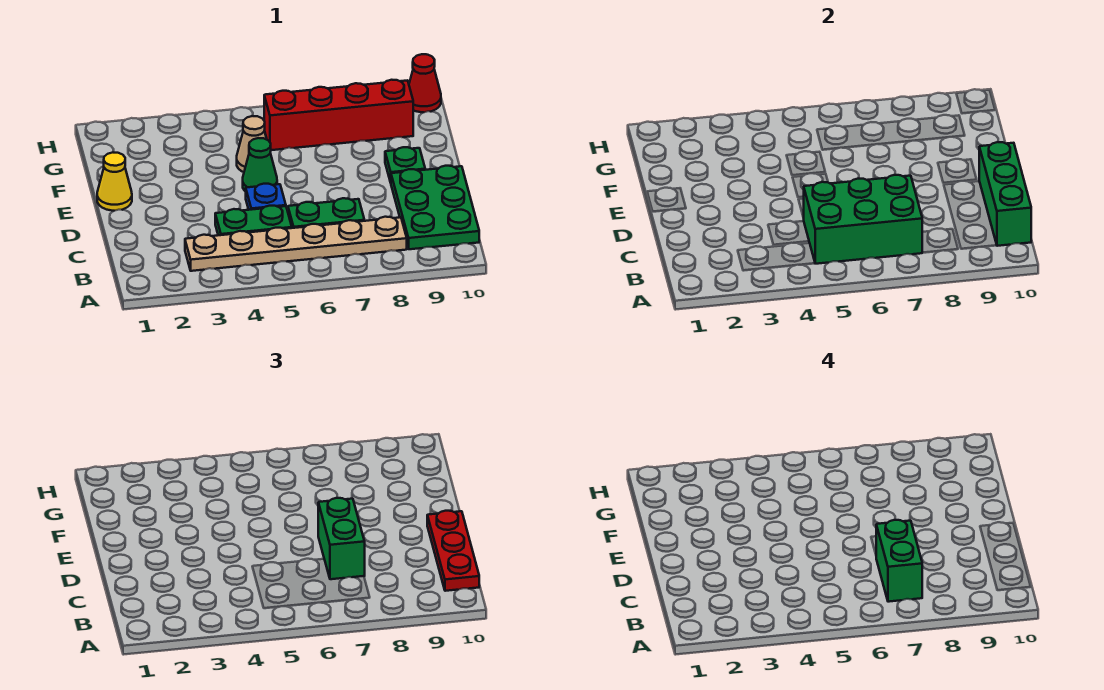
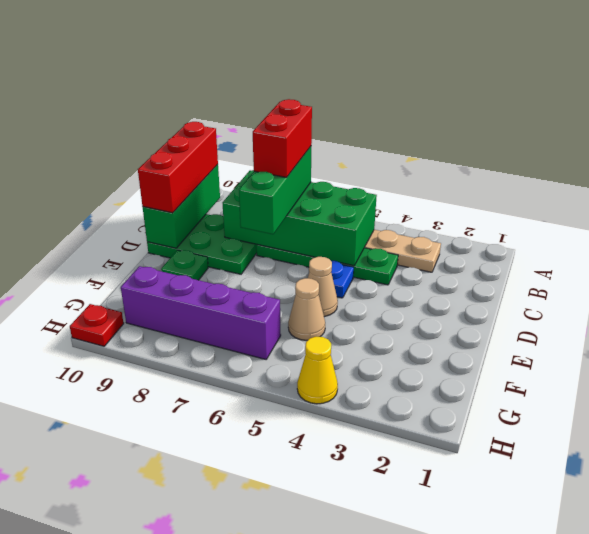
green 2x3 brick [804,175,922,264] -> green 2x4 brick [223,170,377,266]
green 1x2 brick [876,520,922,602] -> red 1x2 brick [253,99,312,178]
green 2x3 plate [391,166,479,249] -> green 2x3 plate turned to [147,214,257,274]
red 1x3 plate [427,511,479,591] -> red 1x3 brick [138,122,218,213]
green 1x2 brick [318,498,365,579] -> green 1x3 brick [239,147,311,234]
yellow 1x1 cone [97,152,132,211] -> yellow 1x1 cone moved to [297,337,338,404]
green 1x1 cone [243,138,277,192] -> tan 1x1 cone [308,257,338,317]
red 1x4 brick [264,80,413,150] -> purple 1x4 brick [121,266,281,359]
red 1x1 cone [409,54,441,112] -> red 1x1 plate [70,304,124,346]

